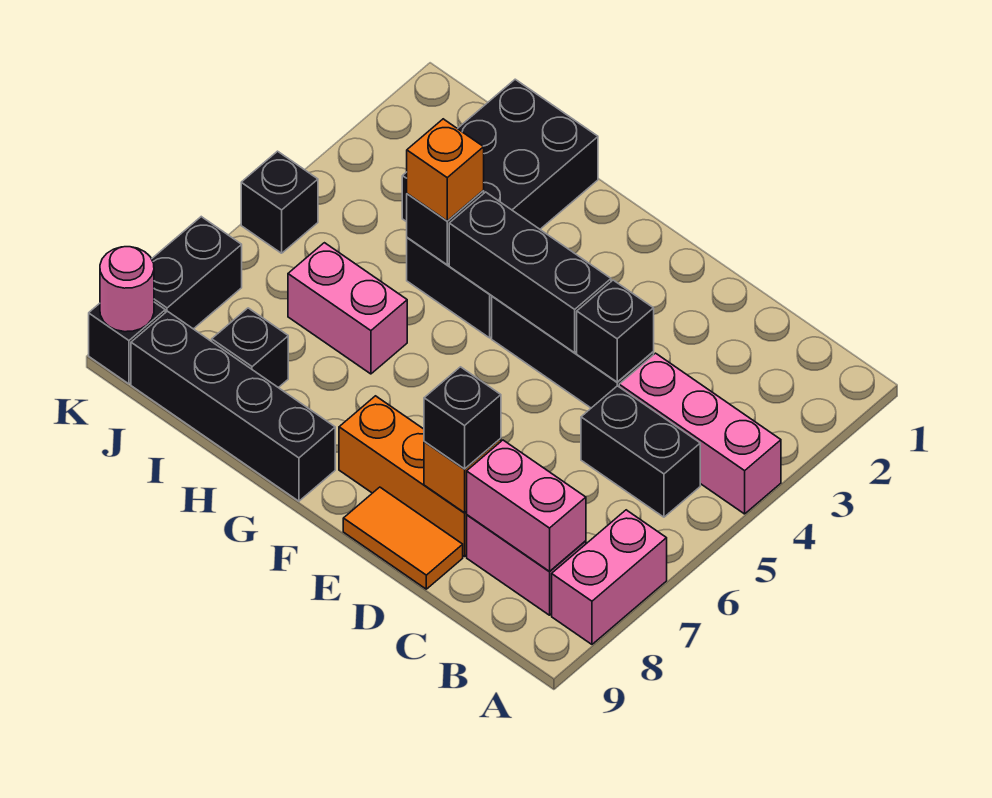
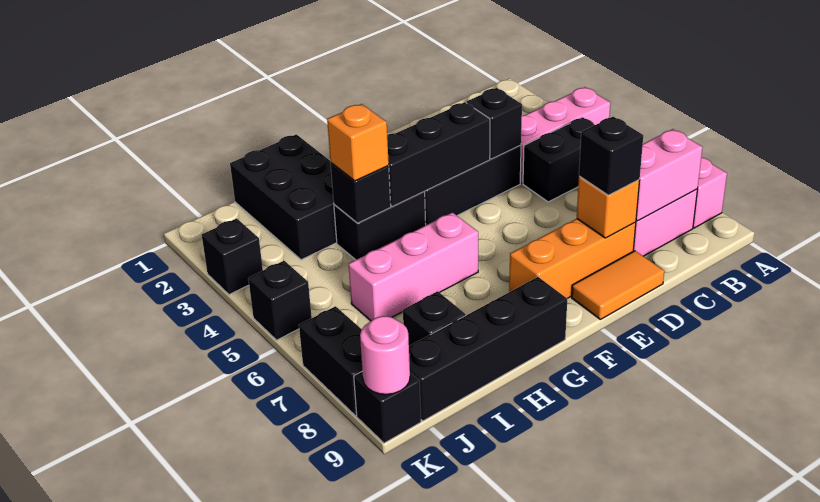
pink 1x2 brick [288,243,407,374] -> pink 1x3 brick [349,212,478,321]
none -> black 1x1 brick [202,218,263,295]

